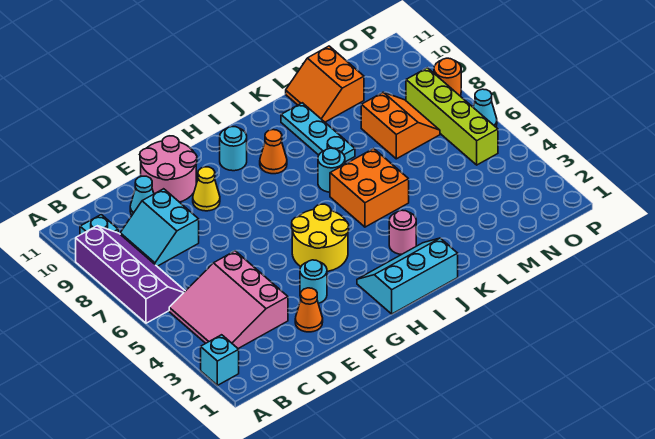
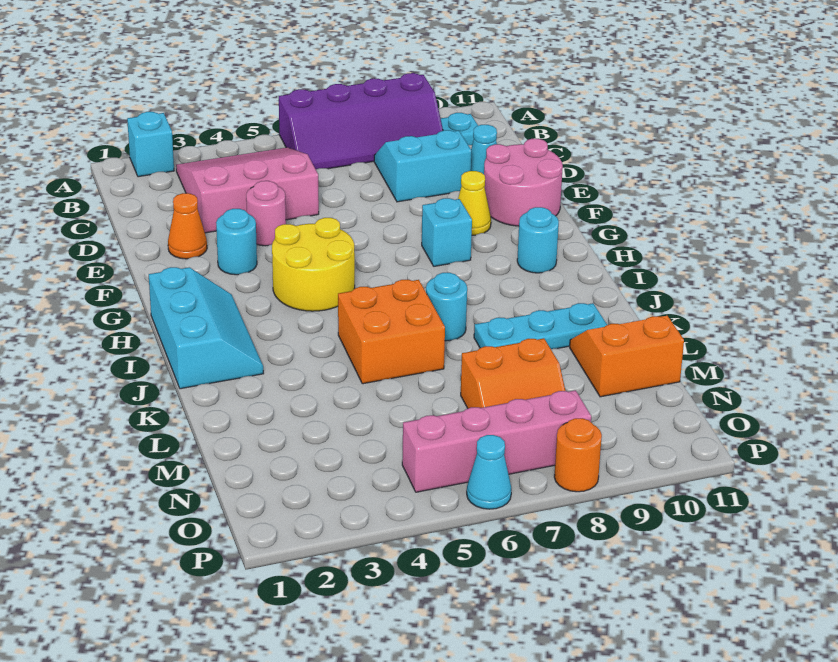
none -> cyan 1x1 brick [422,198,472,266]
orange 1x1 cone [260,130,287,174] -> none
pink 1x1 round brick [389,210,416,254] -> pink 1x1 round brick moved to [246,181,286,246]
lime 1x4 brick [406,68,498,165] -> pink 1x4 brick [402,390,591,492]

